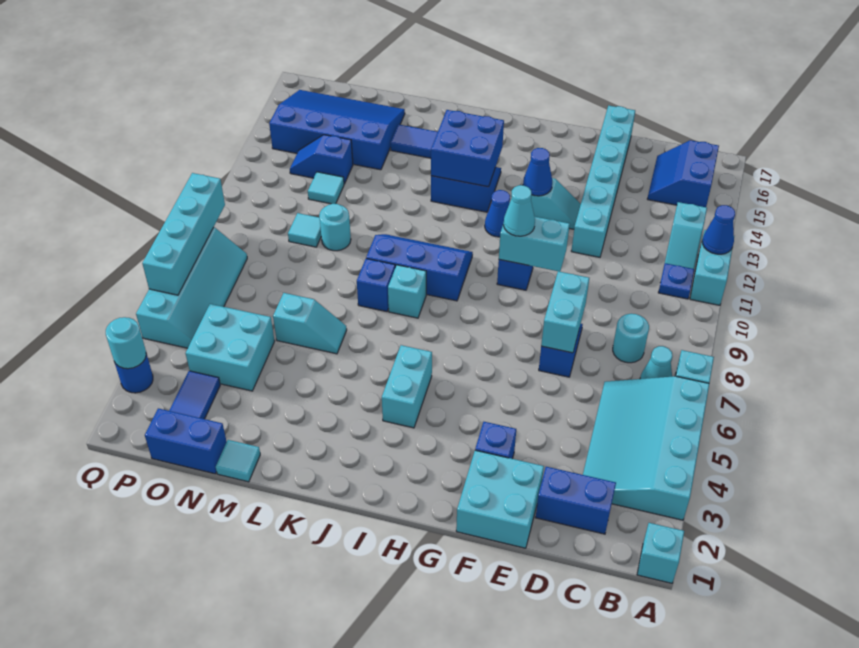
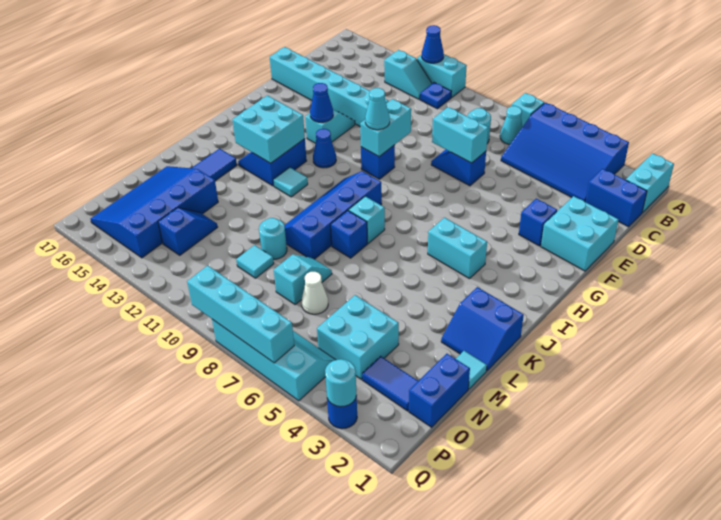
cyan 1x1 brick [637,523,684,583] -> cyan 1x2 brick [626,154,674,213]
cyan 3x4 slope [583,376,709,520] -> blue 3x4 slope [501,103,629,202]
blue 2x2 slope [648,140,719,207] -> blue 2x2 slope moved to [441,287,524,371]
blue 1x2 brick [536,467,616,534] -> blue 1x2 brick turned to [585,169,647,227]
blue 2x3 slope [366,234,473,301] -> blue 2x4 slope [285,171,382,259]
blue 2x2 brick [431,110,504,187] -> cyan 2x2 brick [232,96,305,163]
cyan 1x2 slope [273,293,347,354] -> cyan 1x2 slope moved to [274,255,332,304]
none -> white 1x1 cone [302,272,328,314]
cyan 1x1 tile [308,172,344,204] -> cyan 1x1 tile moved to [273,167,308,197]
blue 1x2 slope [290,135,353,184] -> blue 1x2 slope turned to [158,208,218,255]

